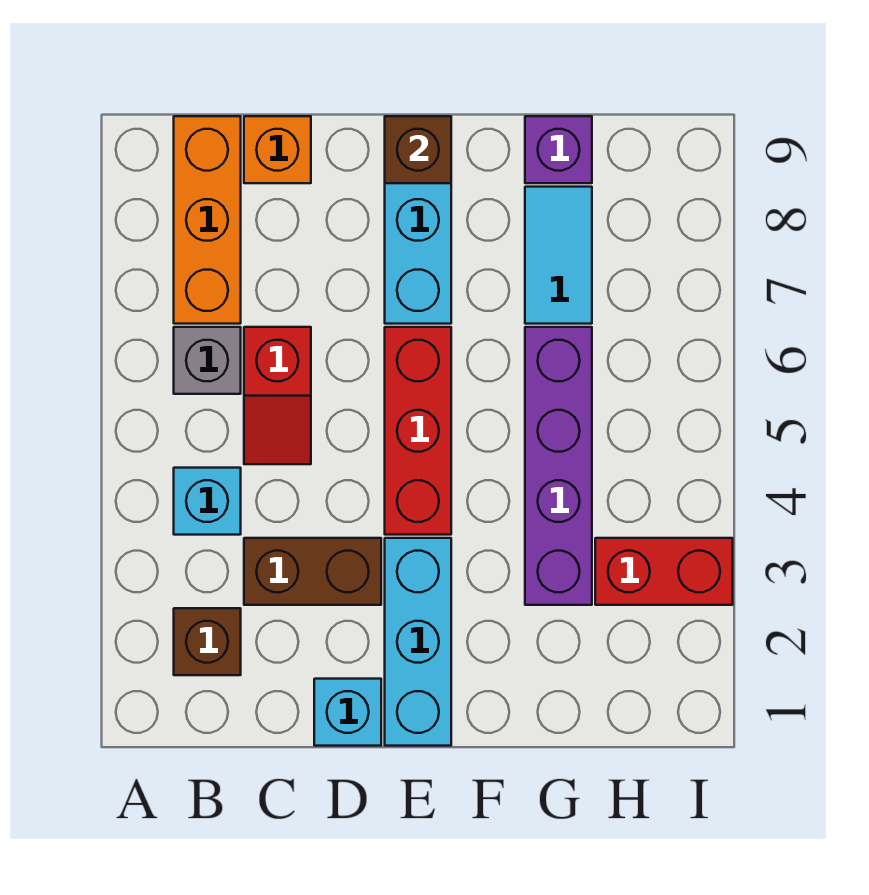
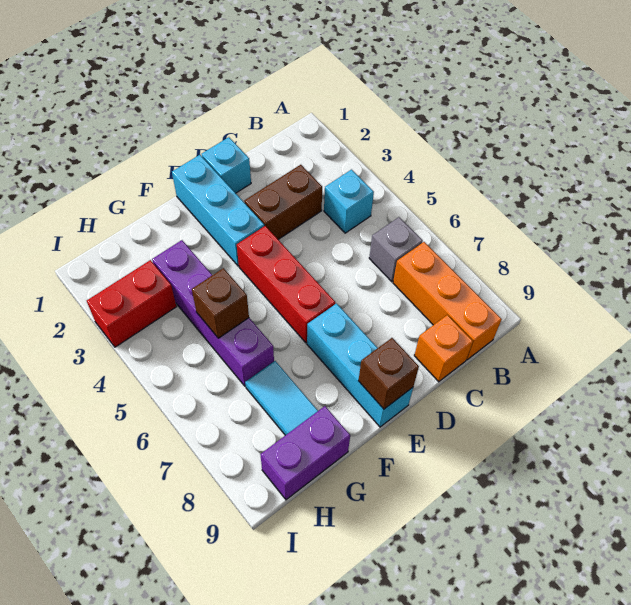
brown 1x1 brick [174,608,241,675] -> brown 1x1 brick moved to [192,268,249,338]
red 1x2 slope [244,327,311,464] -> none
purple 1x1 brick [525,116,592,183] -> purple 1x2 brick [260,406,350,500]

